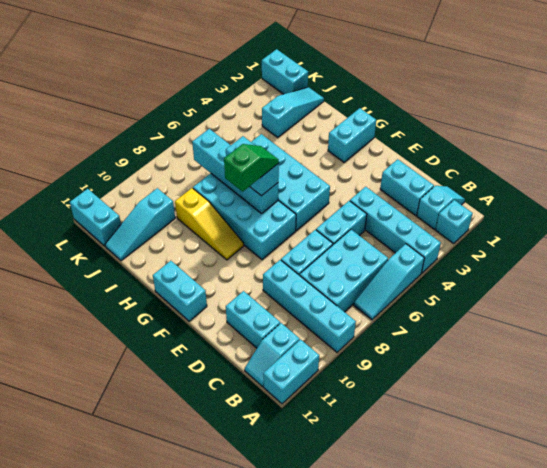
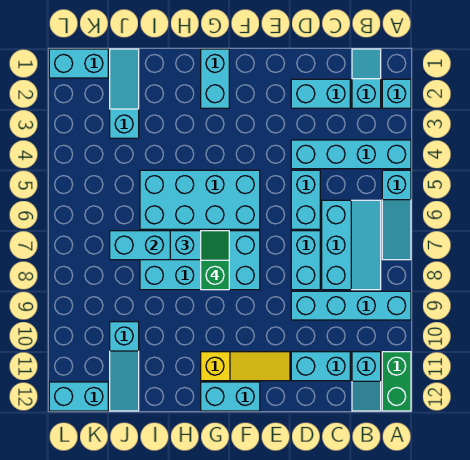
cyan 1x2 brick [263,339,319,404] -> green 1x2 brick [382,352,411,411]
cyan 2x3 brick [300,230,388,312] -> cyan 2x3 slope [322,200,381,290]
yellow 1x3 slope [175,188,244,260] -> yellow 1x3 slope moved to [201,352,290,381]

